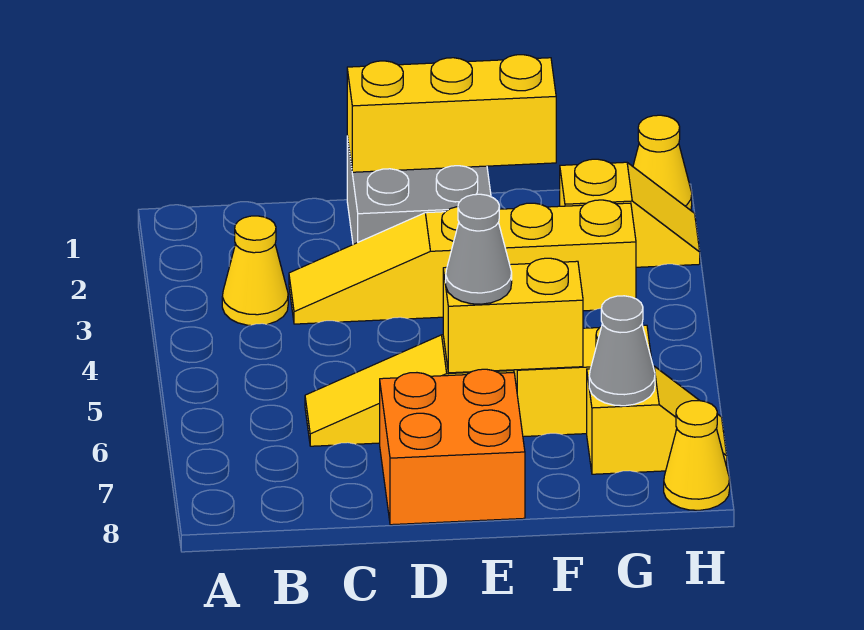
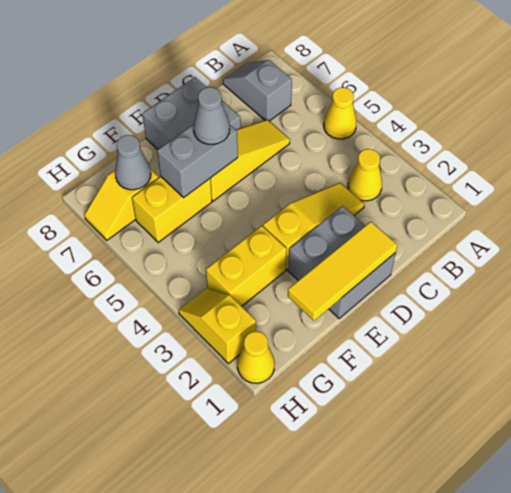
none -> grey 1x2 slope [223,60,292,121]
yellow 1x3 brick [347,55,556,172] -> yellow 1x3 tile [288,222,397,321]
orange 2x2 brick [380,369,525,525] -> grey 2x2 brick [142,77,241,149]
yellow 1x2 brick [443,258,583,373] -> grey 1x2 brick [157,124,238,197]
yellow 1x2 slope [560,159,700,267] -> yellow 1x2 slope turned to [179,288,256,364]
yellow 1x1 cone [664,401,730,510] -> yellow 1x1 cone moved to [324,87,356,139]

